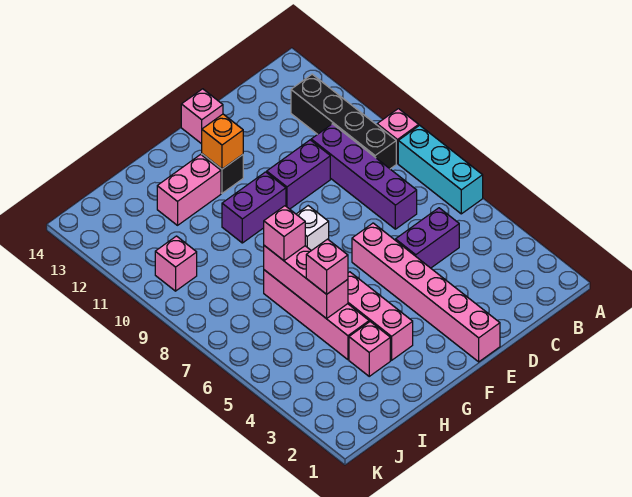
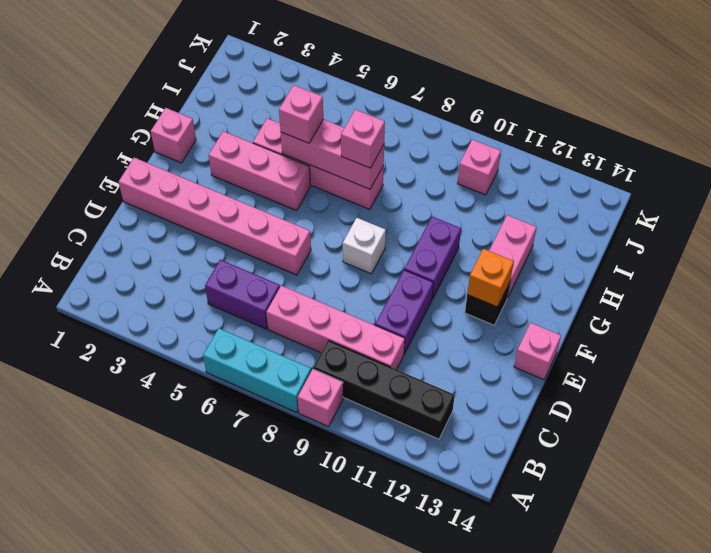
purple 1x2 brick [396,208,459,268] -> purple 1x2 brick turned to [205,260,280,329]
purple 1x4 brick [311,124,417,229] -> pink 1x4 brick [266,286,405,370]
pink 1x1 brick [349,322,390,376] -> pink 1x1 brick moved to [151,108,196,163]

